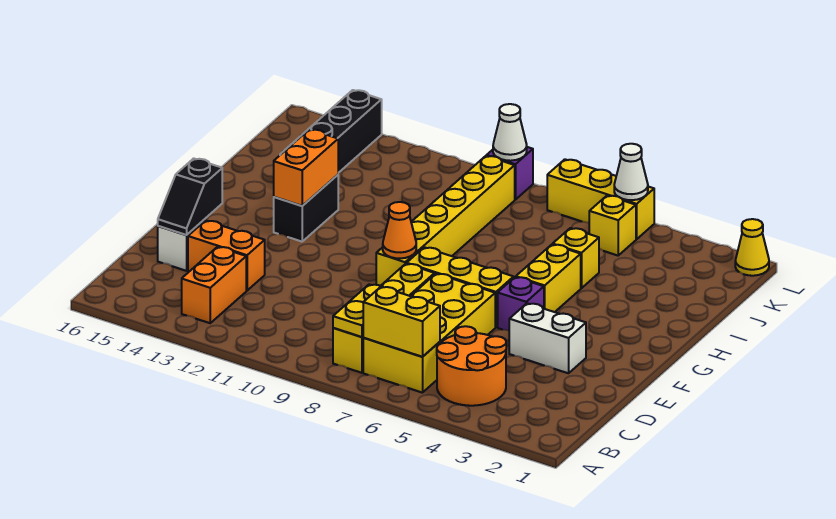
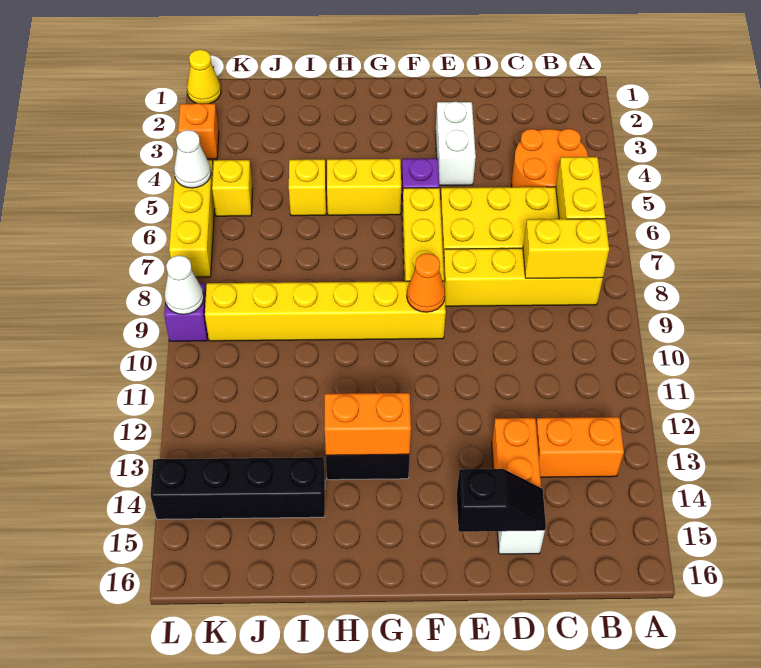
yellow 1x2 plate [333,284,382,337] -> yellow 1x2 brick [523,219,609,278]
none -> orange 1x1 brick [178,103,219,159]

